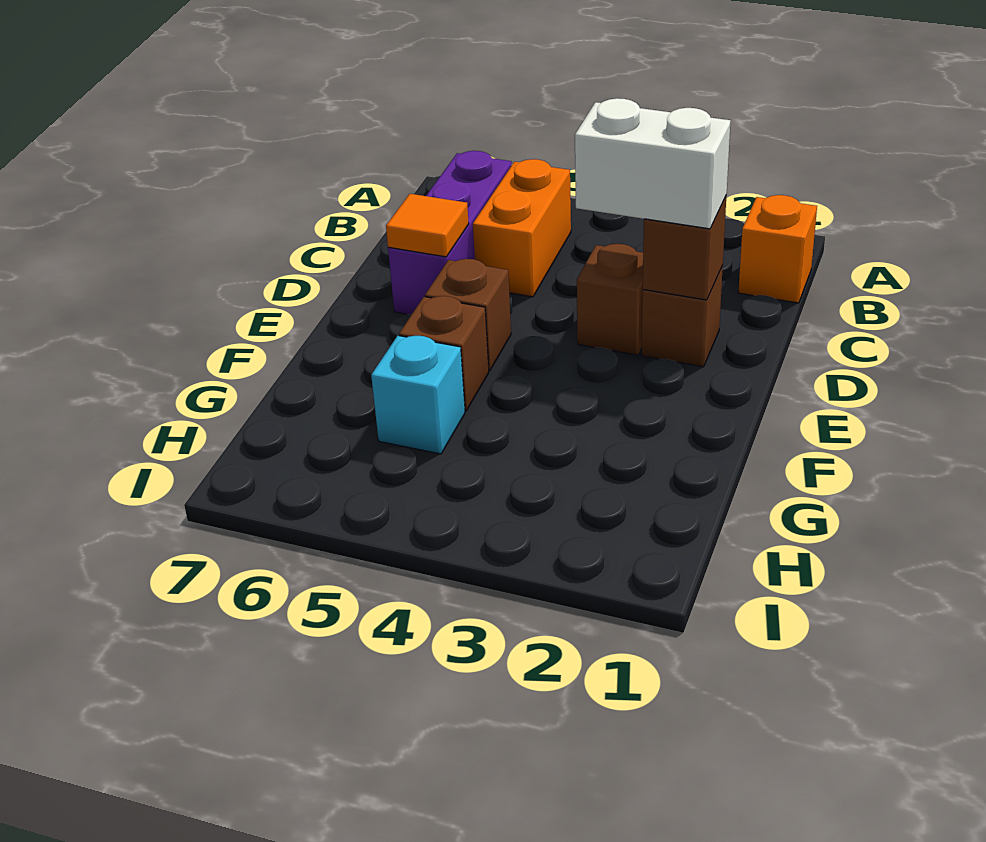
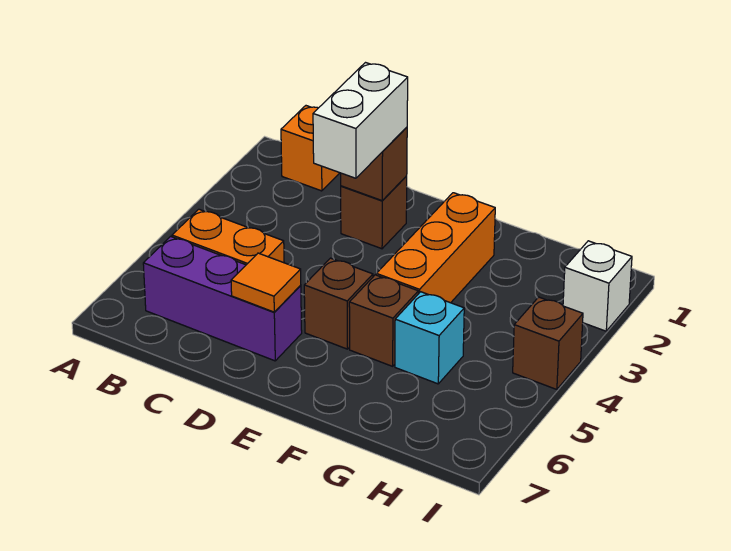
brown 1x1 brick [577,244,643,355] -> brown 1x1 brick moved to [513,297,583,390]
none -> orange 1x3 brick [376,193,495,303]
none -> white 1x1 brick [563,241,632,331]

